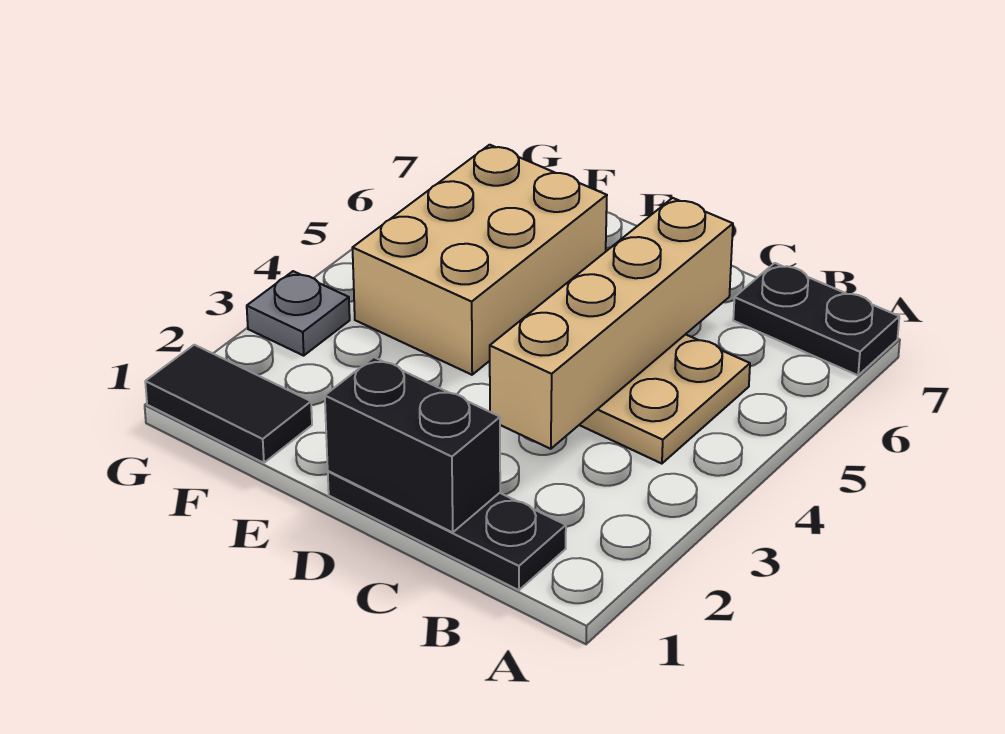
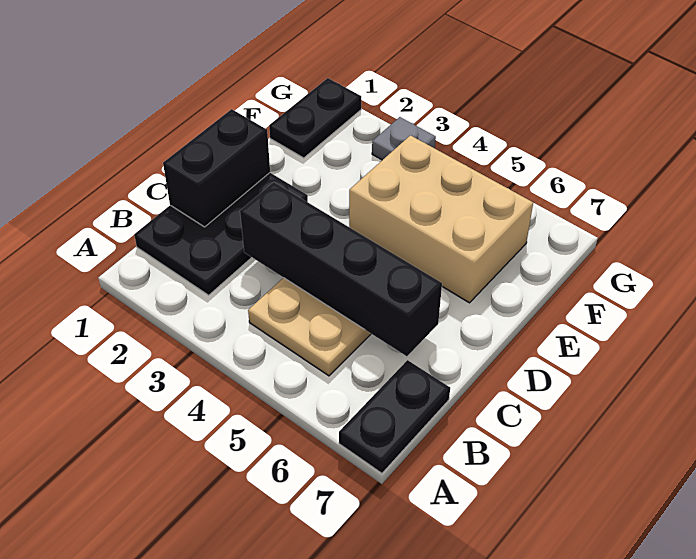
black 1x3 plate [328,471,566,590] -> black 2x3 plate [134,173,308,295]
tan 1x4 brick [490,198,733,449] -> black 1x4 brick [240,182,442,356]
black 1x2 tile [145,345,312,463] -> black 1x2 plate [269,78,361,158]

